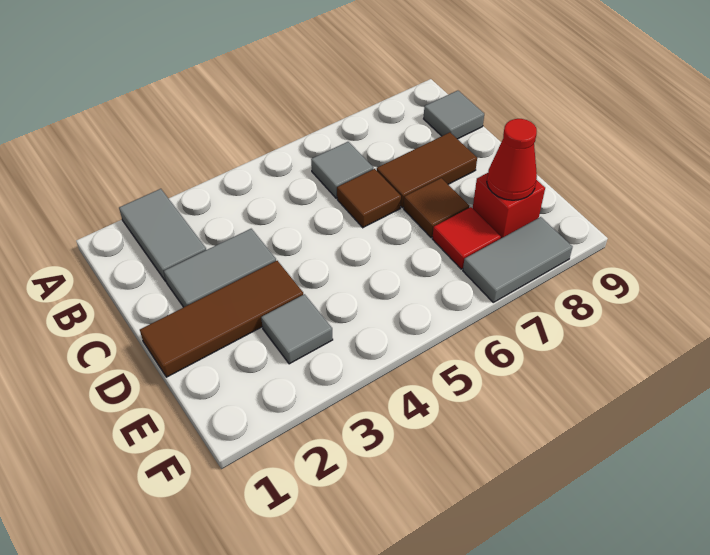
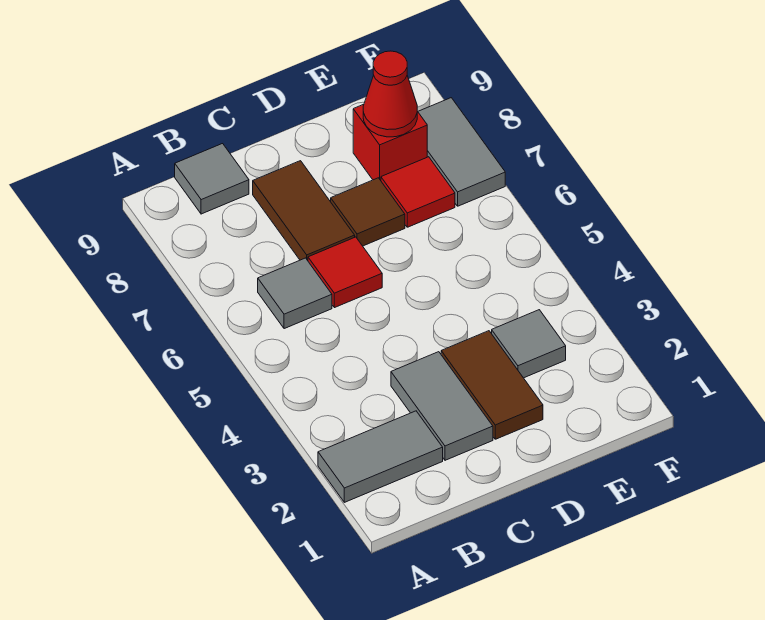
brown 1x1 tile [337,169,401,228] -> red 1x1 tile [308,237,382,308]
brown 1x3 tile [140,261,303,377] -> brown 1x2 tile [441,331,543,439]

